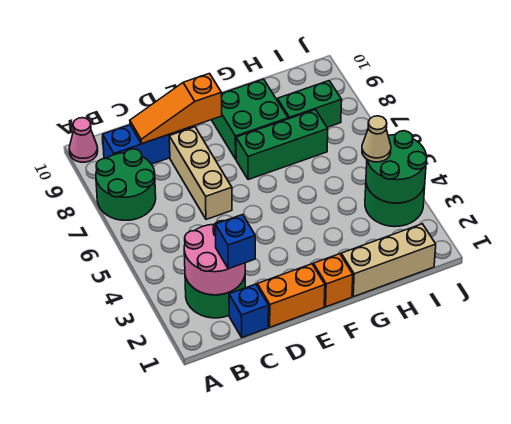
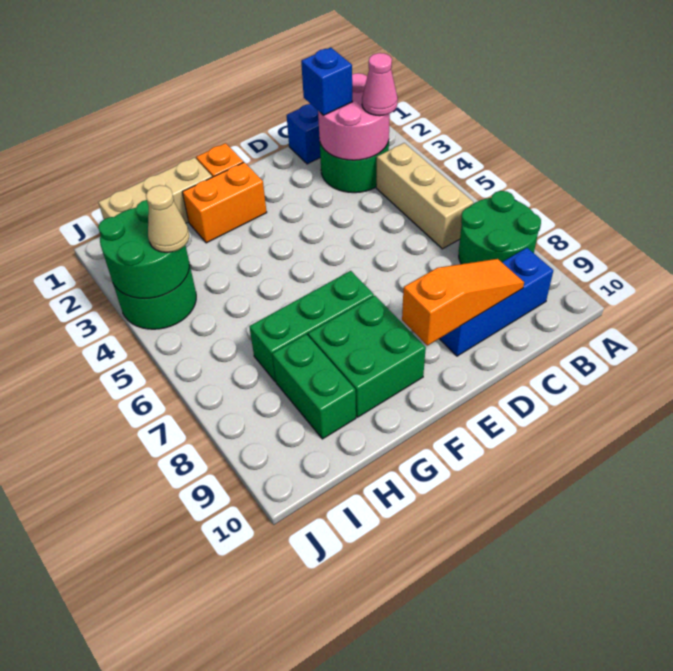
pink 1x1 cone [69,118,98,162] -> pink 1x1 cone moved to [362,53,398,116]
orange 1x2 brick [257,264,325,327] -> orange 1x2 brick moved to [182,162,267,243]
tan 1x3 brick [169,127,232,220] -> tan 1x3 brick moved to [376,143,473,249]
green 1x2 brick [277,81,342,127] -> green 1x2 brick turned to [272,334,356,439]

